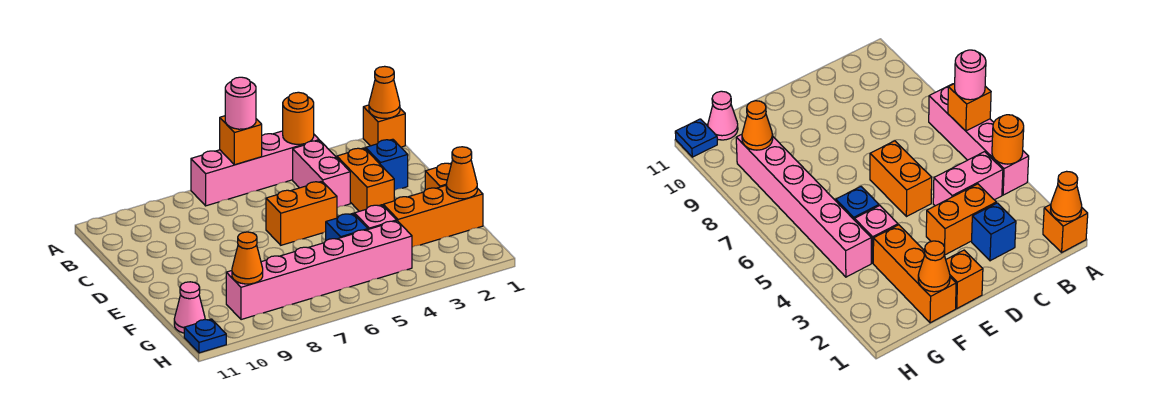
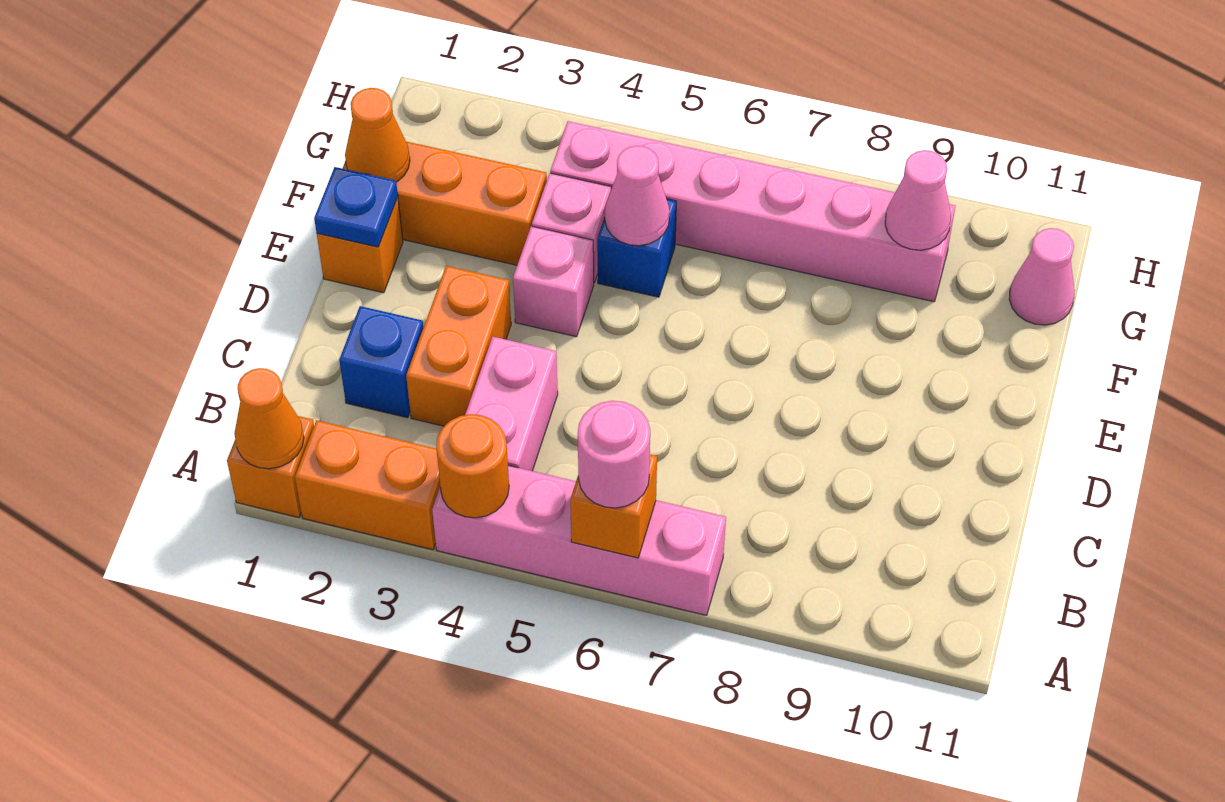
orange 1x2 brick [266,181,337,245] -> orange 1x2 brick moved to [295,420,440,550]
none -> pink 1x1 brick [513,226,594,337]
none -> pink 1x1 cone [605,146,670,246]
orange 1x1 cone [232,232,263,284] -> pink 1x1 cone [885,150,951,250]
blue 1x1 plate [184,319,226,353] -> blue 1x1 plate moved to [314,167,398,247]

